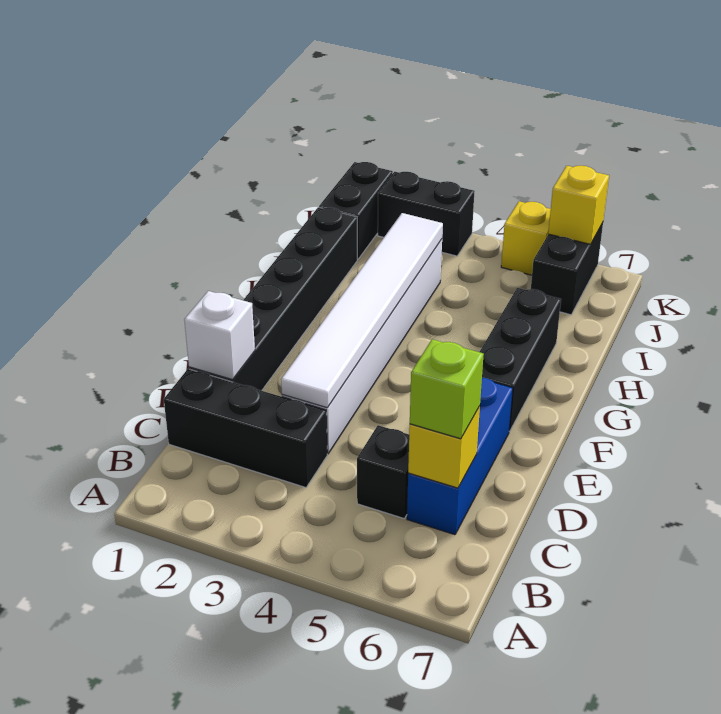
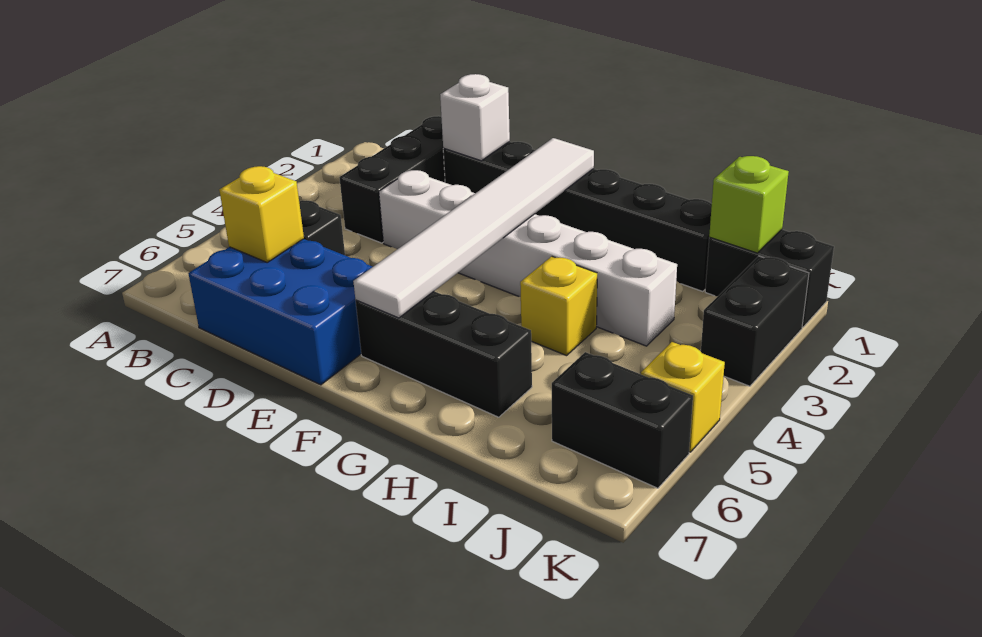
blue 1x3 brick [407,378,513,535] -> blue 2x3 brick [188,239,372,385]
lime 1x1 brick [410,339,484,439] -> lime 1x1 brick moved to [709,156,789,253]
white 1x6 tile [281,213,443,408] -> white 1x6 tile turned to [353,138,594,318]
yellow 1x1 brick [548,166,609,244] -> yellow 1x1 brick moved to [520,256,597,356]

